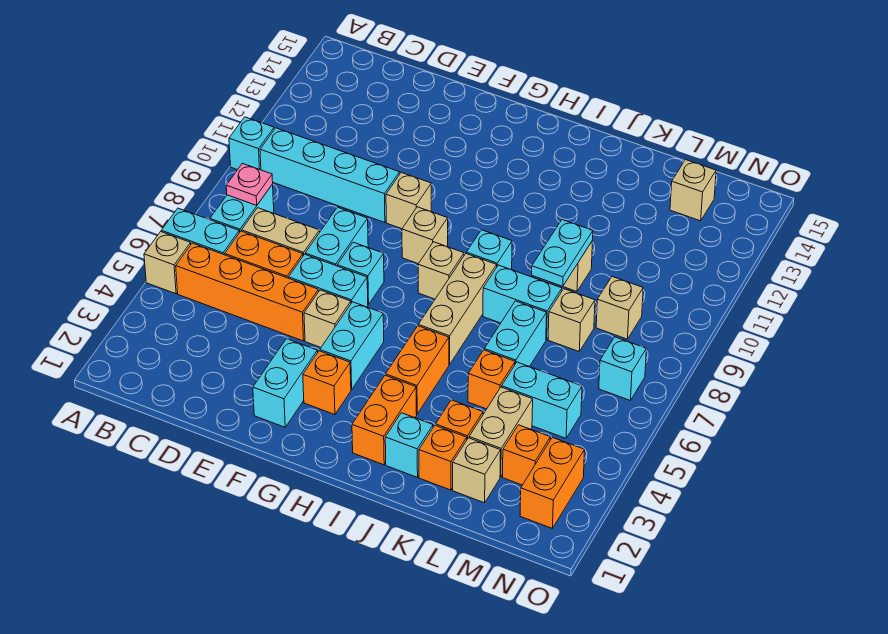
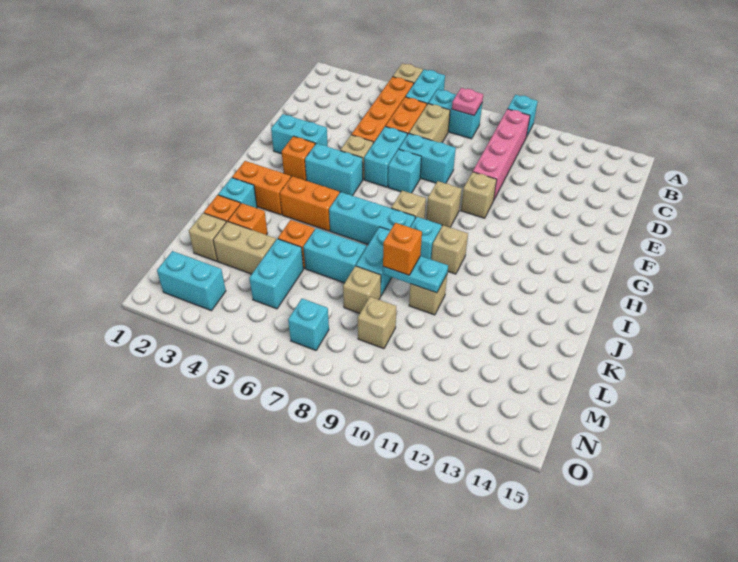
cyan 1x4 brick [260,128,400,223] -> pink 1x4 brick [473,109,530,201]
tan 1x3 brick [418,254,497,365] -> cyan 1x3 brick [329,192,415,244]
orange 1x1 brick [503,425,551,485] -> orange 1x1 brick moved to [383,223,422,275]
tan 1x1 brick [670,160,716,221] -> tan 1x1 brick moved to [431,225,468,274]
orange 1x2 brick [520,437,585,528] -> cyan 1x2 brick [157,251,226,311]

